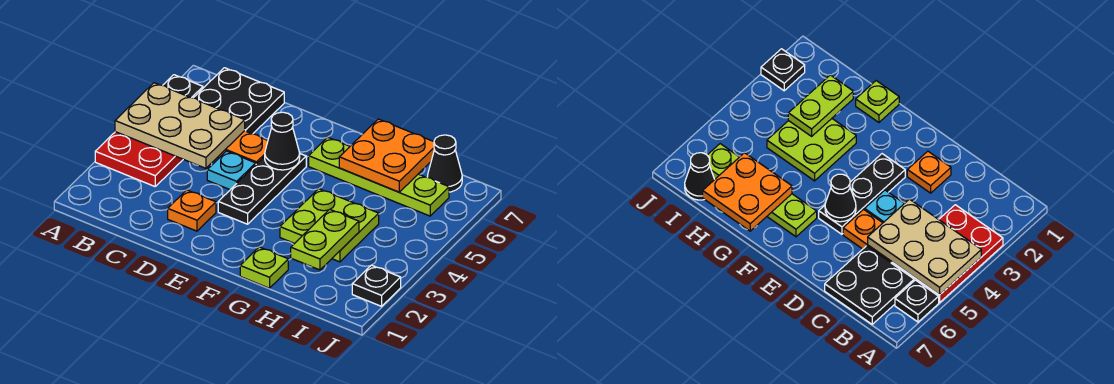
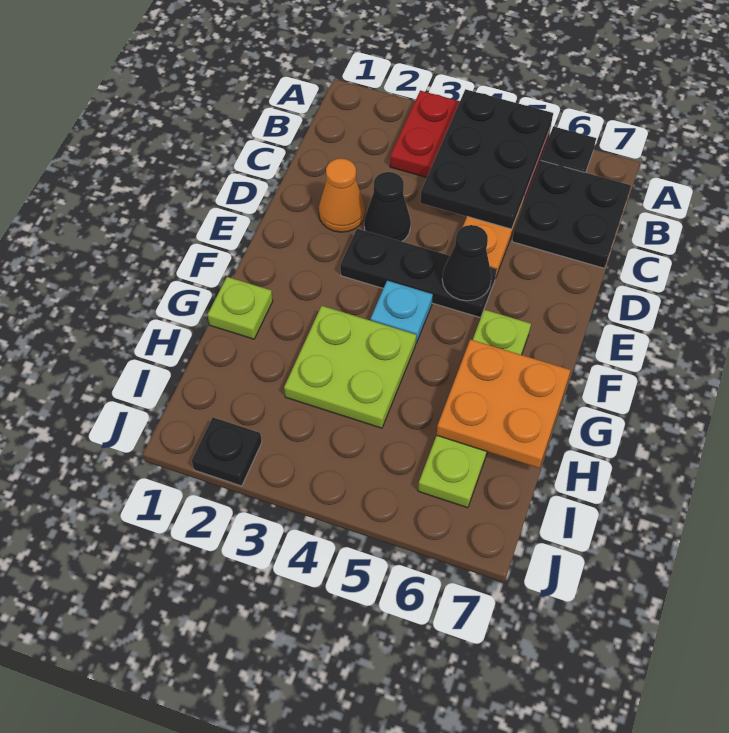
tan 2x3 plate [115,83,245,168] -> black 2x3 plate [420,89,553,229]
orange 1x1 plate [168,190,216,231] -> orange 1x1 cone [319,159,365,232]
cyan 1x1 plate [207,151,256,190] -> cyan 1x1 plate moved to [371,281,433,343]
lime 1x2 plate [291,209,359,270] -> none
black 1x1 cone [427,135,462,192] -> black 1x1 cone moved to [364,172,411,241]

